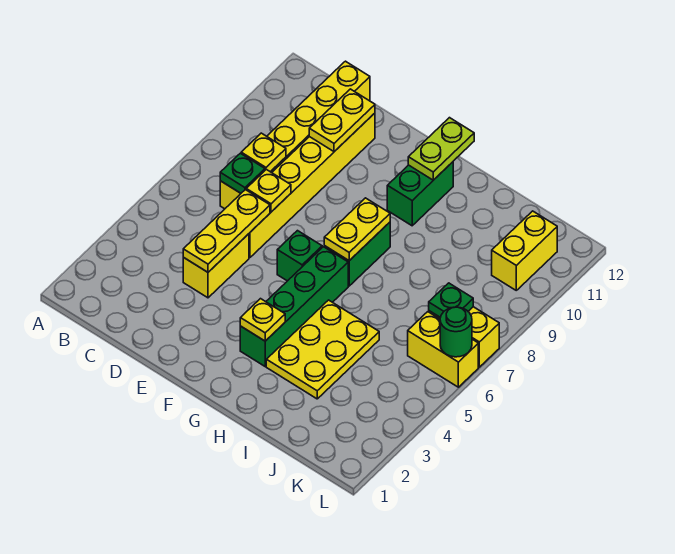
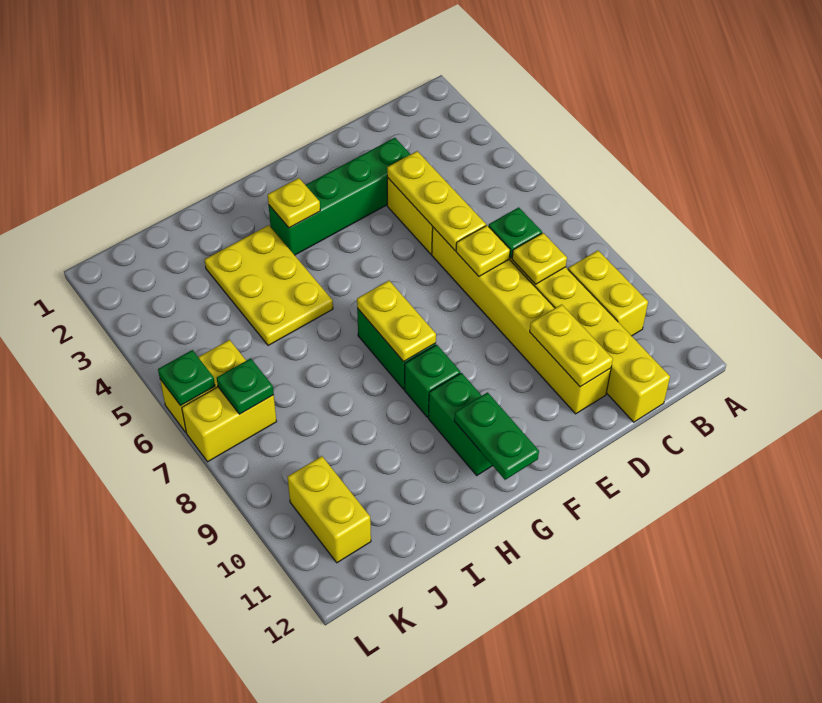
none -> yellow 1x2 brick [568,251,648,336]
green 1x1 brick [277,231,322,281] -> green 1x1 brick moved to [404,345,460,417]
green 1x4 brick [240,247,348,366] -> green 1x4 brick turned to [269,138,411,255]
lime 1x2 plate [408,118,474,180] -> green 1x2 plate [454,392,539,480]
green 1x1 round brick [440,307,472,357] -> green 1x1 plate [158,350,215,406]

